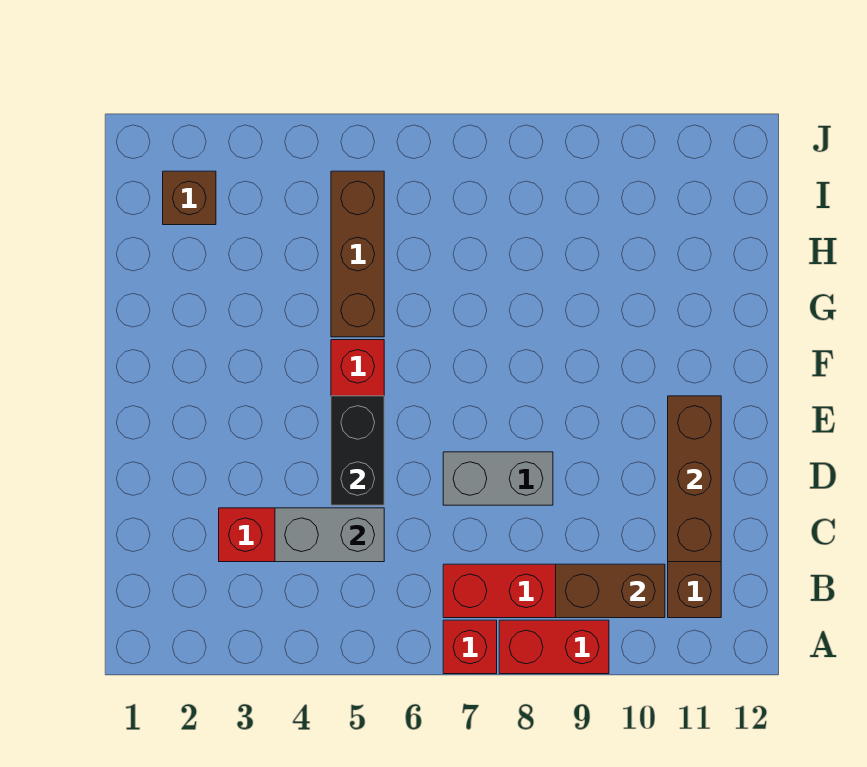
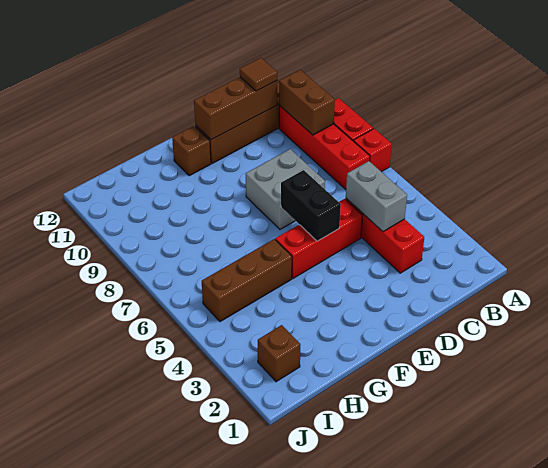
none -> brown 1x1 tile [240,58,277,91]
black 1x2 brick [331,396,384,505] -> black 1x2 brick turned to [281,170,341,241]
grey 1x2 brick [443,452,553,505] -> grey 2x2 brick [246,149,325,229]
none -> brown 1x1 brick [172,126,211,176]

